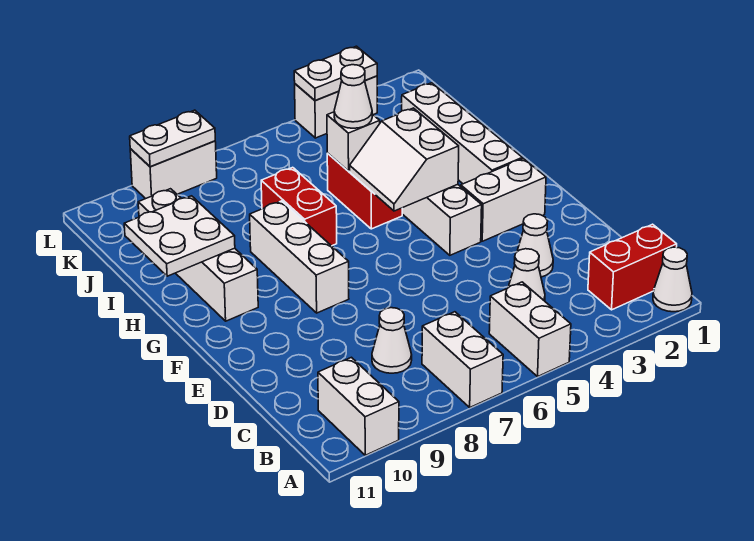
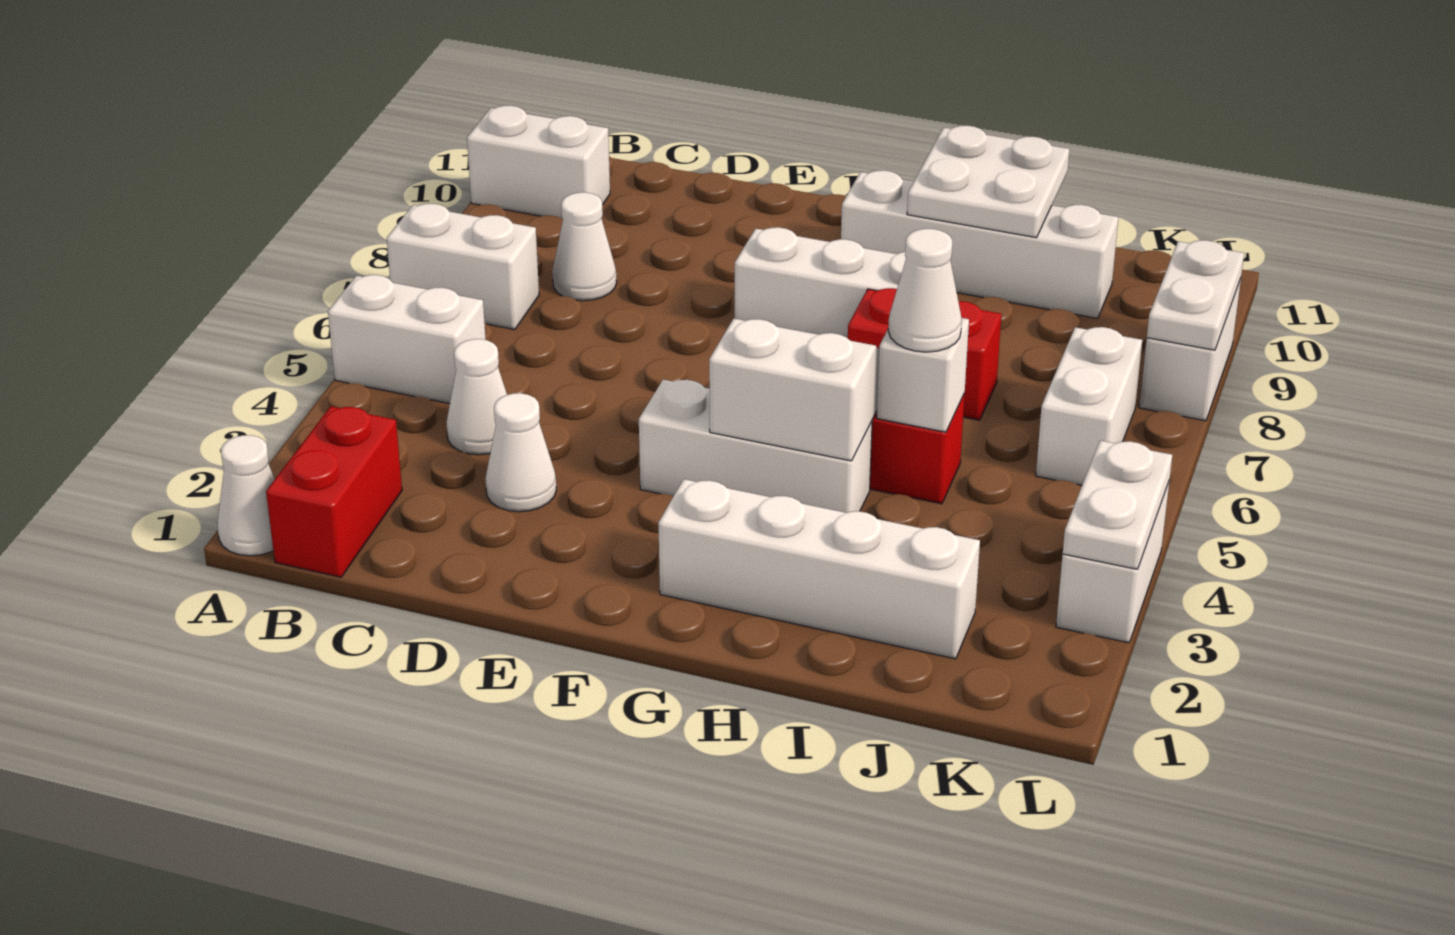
white 1x2 brick [461,158,546,241] -> white 1x2 brick moved to [1036,327,1142,485]

